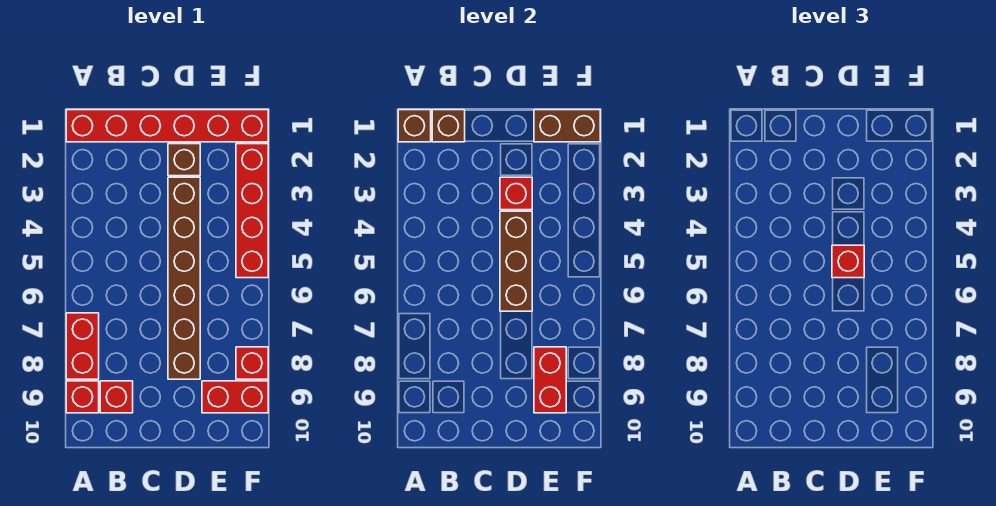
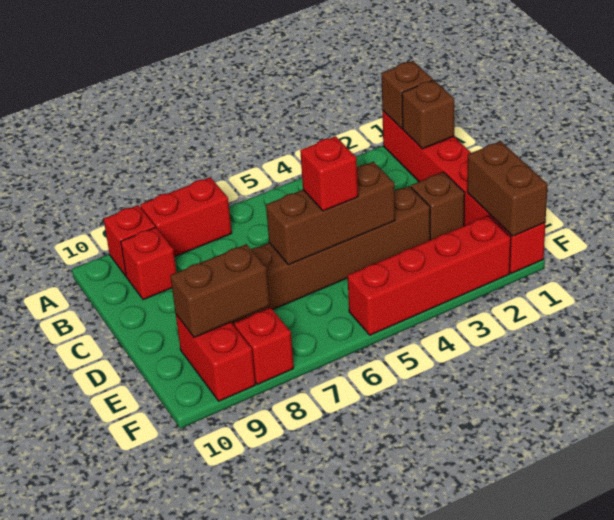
red 1x1 brick [500,177,532,210] -> none
red 1x2 brick [534,347,566,413] -> brown 1x2 brick [170,244,270,338]

